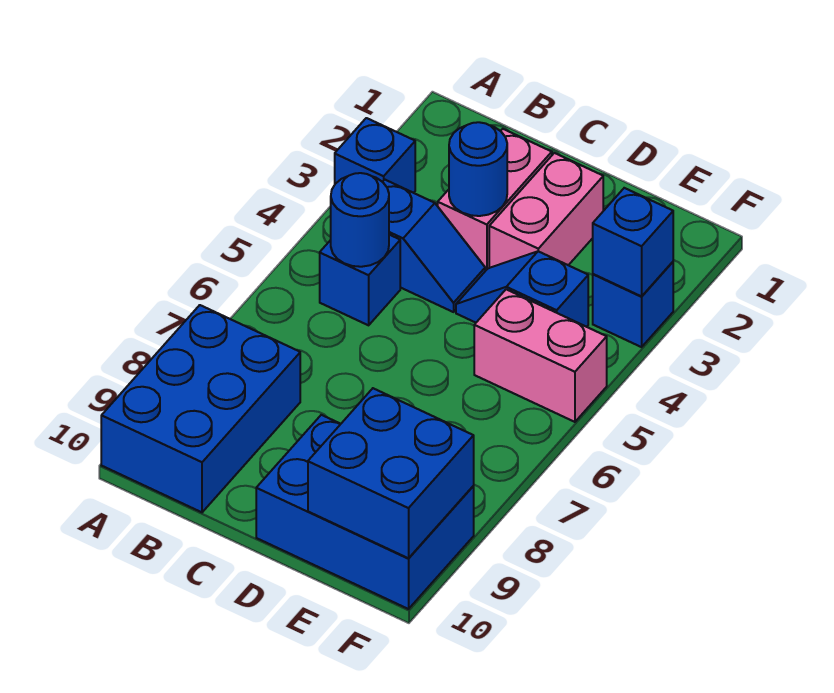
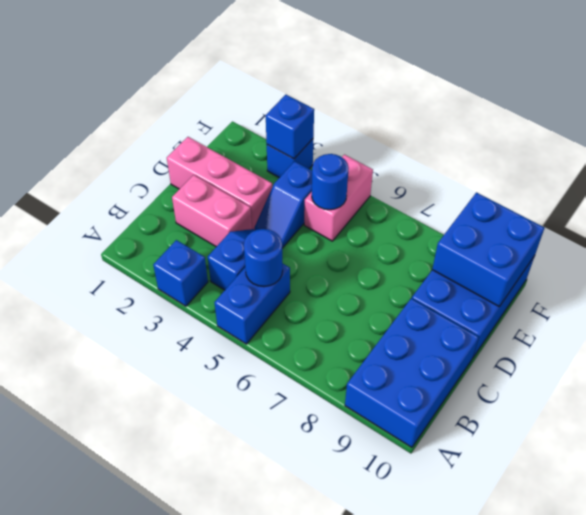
blue 2x3 brick [101,305,300,512] -> blue 2x3 brick turned to [345,298,479,447]
blue 1x1 brick [320,235,400,325] -> blue 1x2 brick [214,263,290,344]
blue 1x1 round brick [449,122,507,216] -> blue 1x1 round brick moved to [312,154,349,210]
pink 1x2 brick [489,153,603,268] -> pink 1x3 brick [167,137,272,229]

